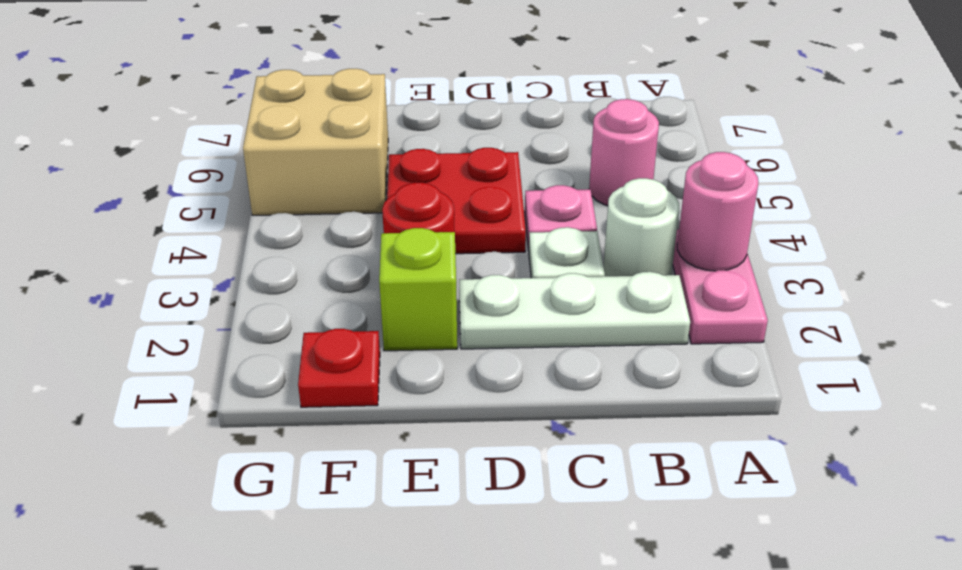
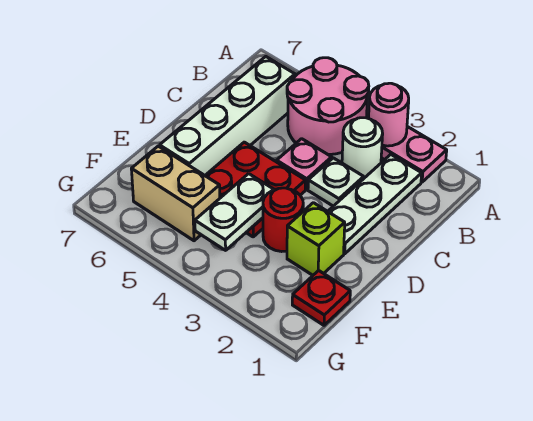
pink 1x1 round brick [589,99,659,206] -> pink 2x2 round brick [287,58,369,154]
none -> white 1x4 brick [160,57,295,175]
none -> white 1x2 plate [195,174,274,250]
tan 2x2 brick [243,69,388,215] -> tan 1x2 brick [131,146,220,241]

